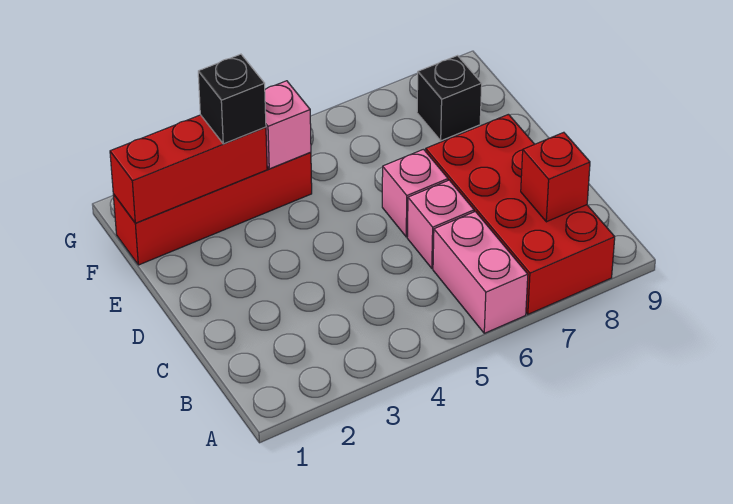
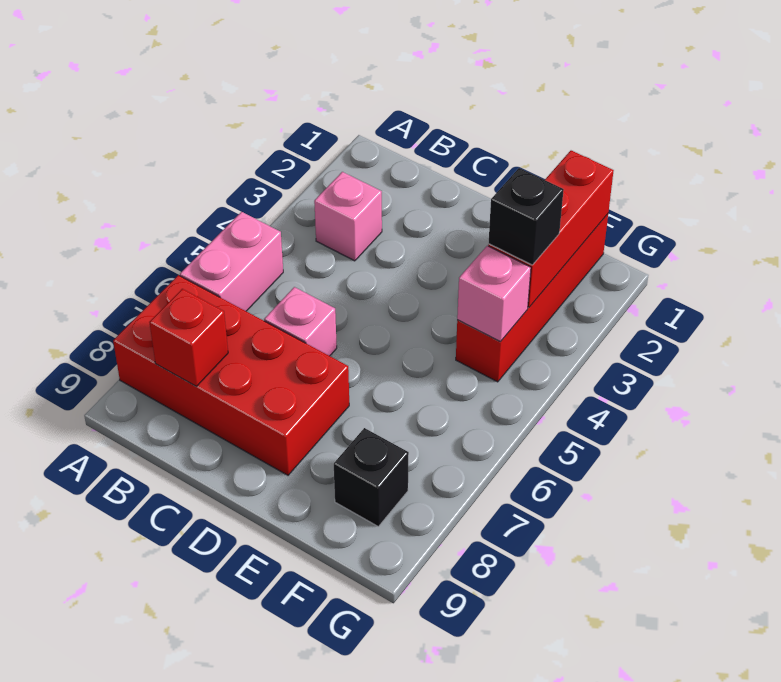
pink 1x2 brick [433,211,528,333] -> pink 1x2 brick turned to [180,212,283,311]
pink 1x1 brick [382,149,448,237] -> pink 1x1 brick moved to [314,172,382,261]

